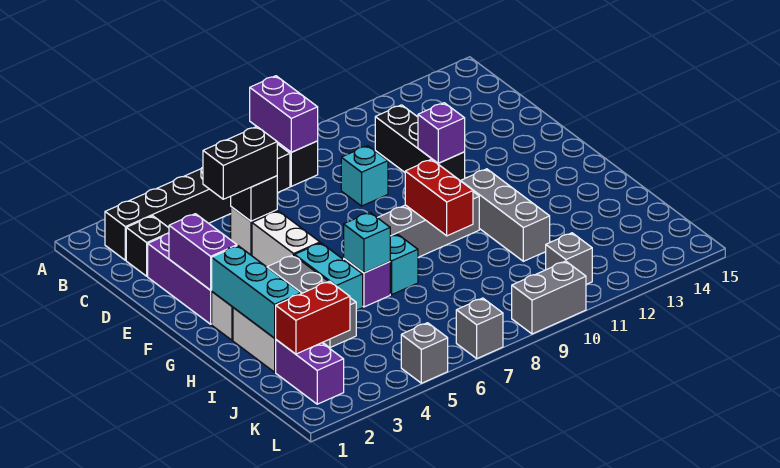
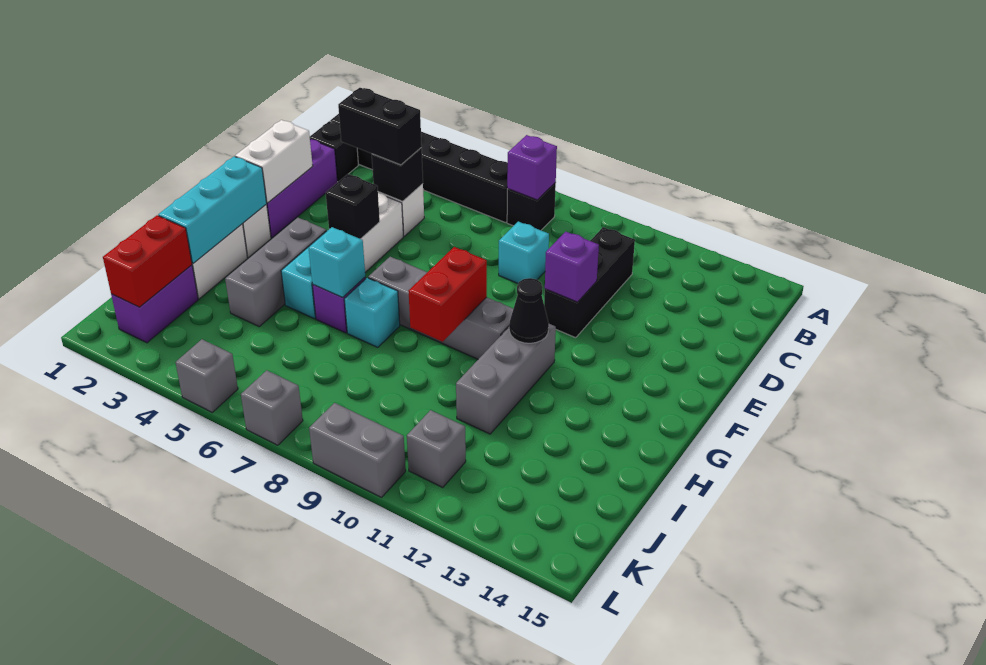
purple 1x2 brick [250,76,318,152] -> purple 1x1 brick [507,135,557,200]
purple 1x2 brick [169,214,237,290] -> white 1x2 brick [235,120,313,203]
none -> black 1x1 brick [326,174,380,239]
none -> black 1x1 cone [509,278,549,343]
red 1x2 brick [276,281,350,354] -> red 1x2 brick turned to [103,215,192,307]

